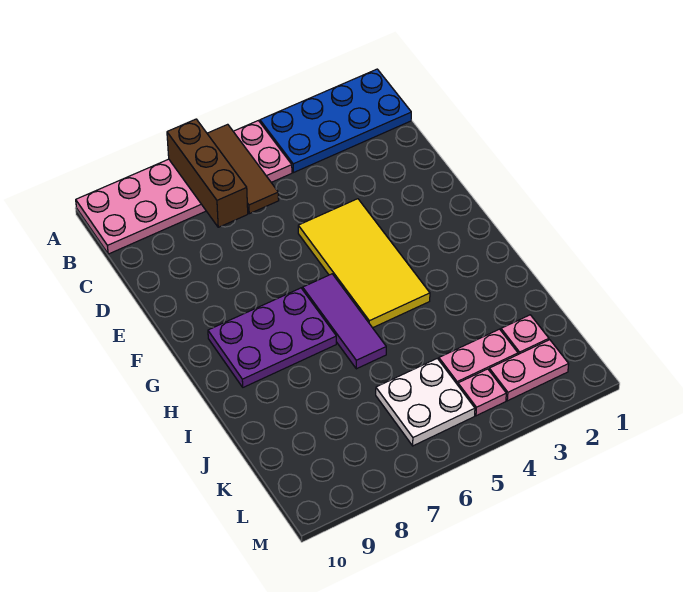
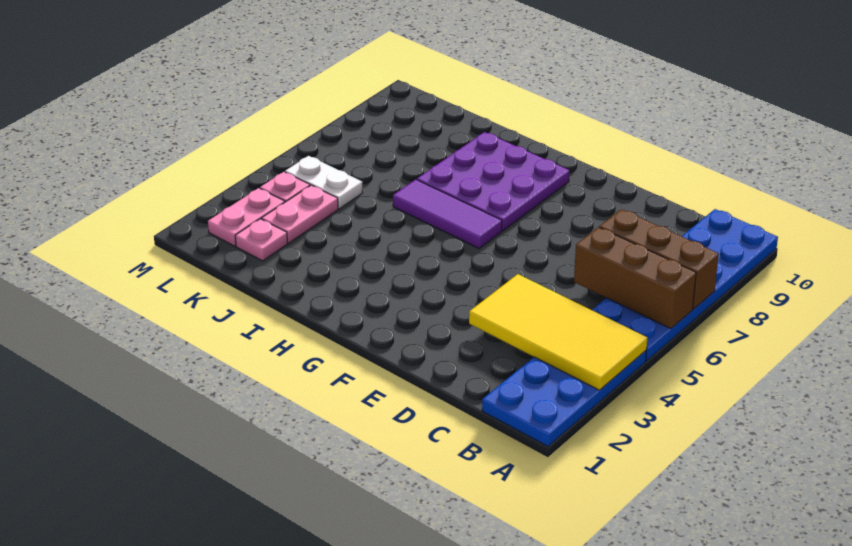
pink 2x6 plate [76,121,292,254] -> blue 2x6 plate [592,209,778,361]
brown 1x3 tile [207,124,279,214] -> brown 1x3 brick [574,227,696,329]
yellow 2x4 tile [298,199,430,328] -> yellow 2x4 tile moved to [469,274,647,390]
purple 2x3 plate [208,288,336,387] -> purple 3x3 plate [417,132,570,231]
white 2x2 plate [376,358,475,446] -> white 1x2 plate [285,156,362,209]

